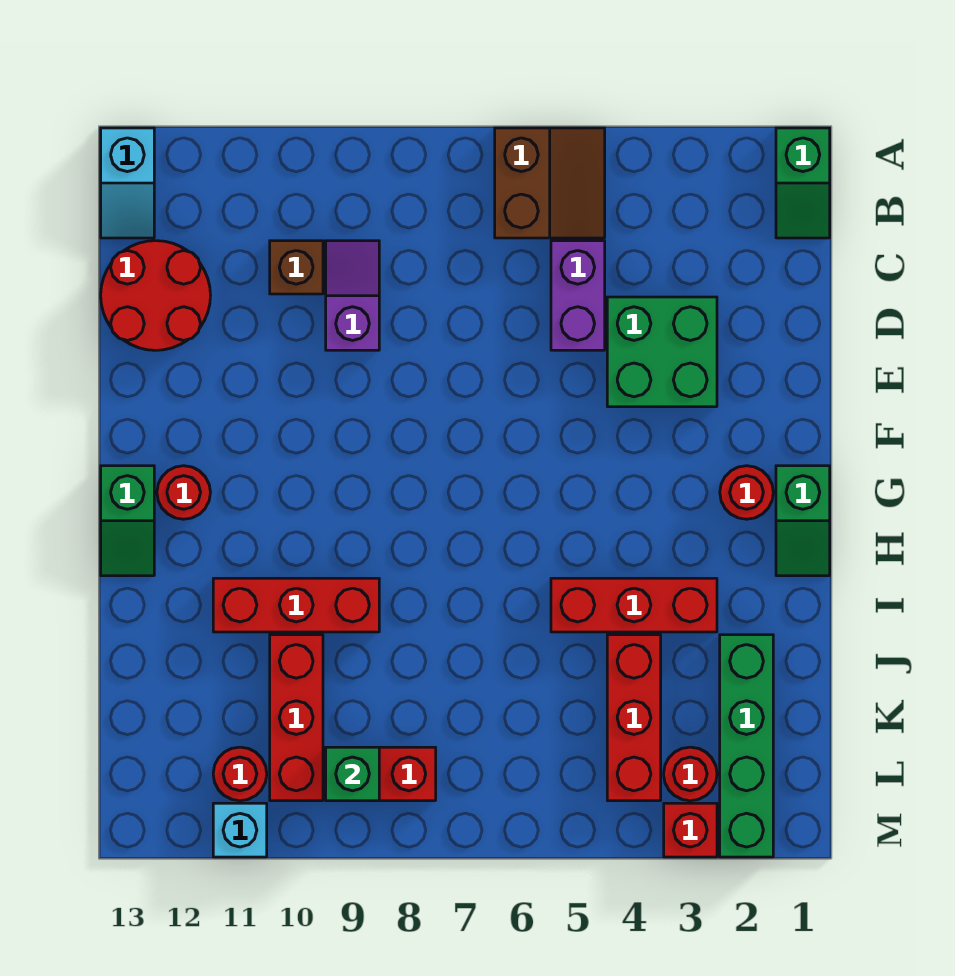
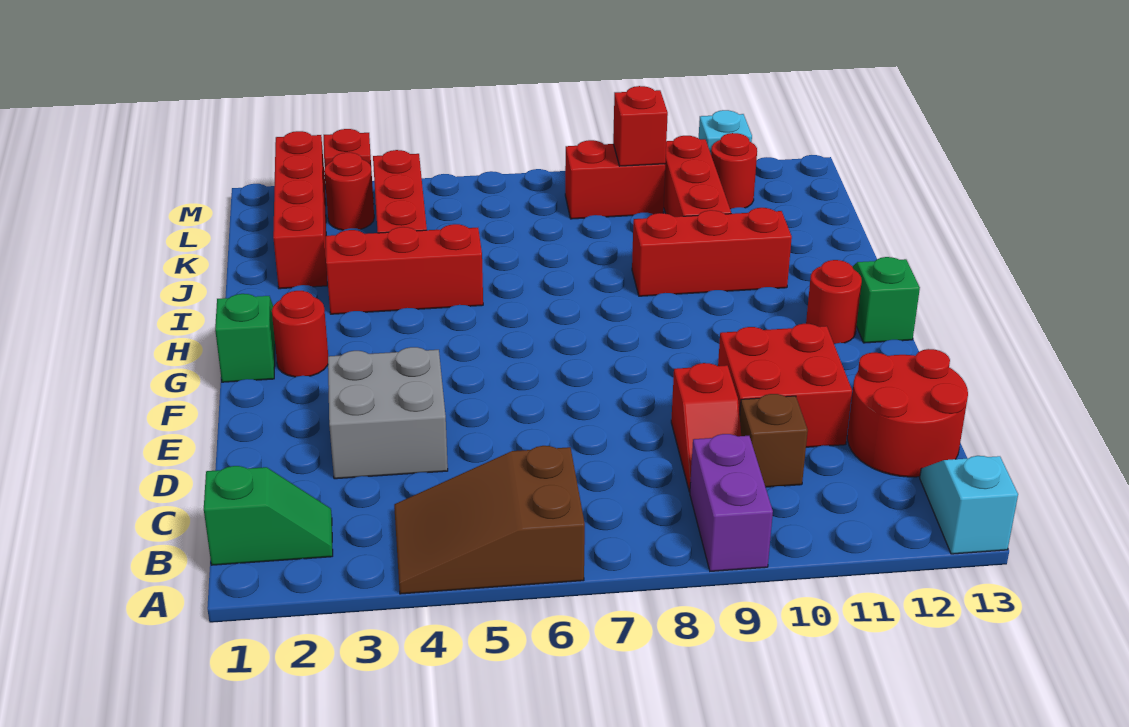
green 1x2 slope [776,128,830,238] -> green 1x2 slope turned to [204,466,333,565]
brown 2x2 slope [495,128,605,238] -> brown 2x3 slope [394,446,585,594]
purple 1x2 brick [551,241,605,350] -> purple 1x2 brick moved to [690,434,773,571]
purple 1x2 slope [326,241,379,350] -> red 1x2 slope [671,363,741,492]
green 2x2 brick [607,297,717,407] -> grey 2x2 brick [328,347,448,479]
none -> red 2x2 brick [718,324,852,447]
green 1x4 brick [720,635,773,857] -> red 1x4 brick [273,131,327,289]
green 1x1 brick [326,747,379,801] -> red 1x1 brick [613,86,668,166]

